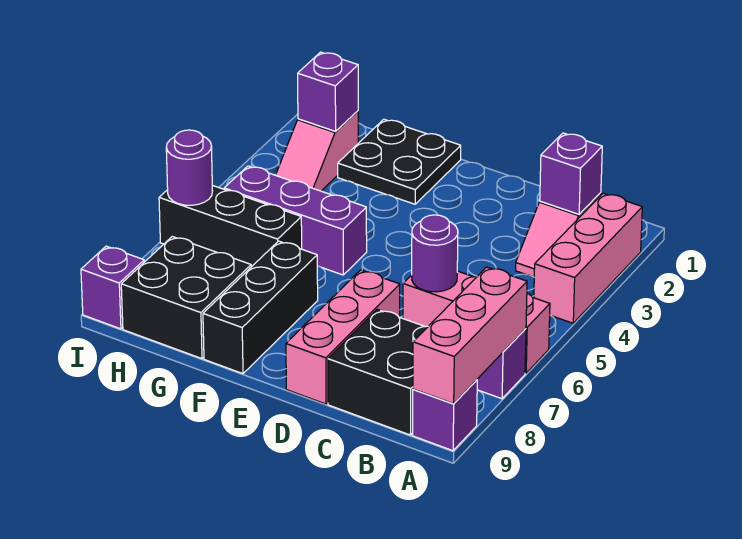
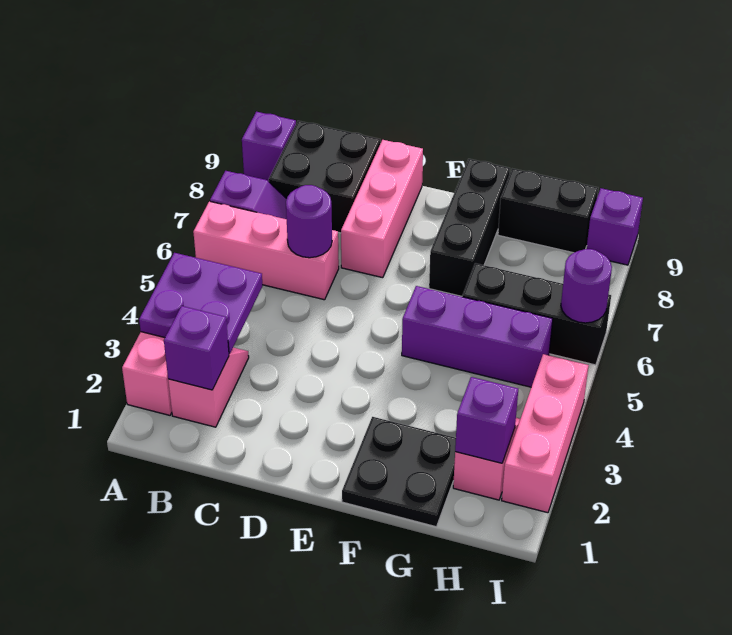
none -> purple 2x2 plate [139,253,262,354]
pink 1x3 brick [413,267,527,404] -> pink 1x3 brick moved to [502,354,589,513]
black 2x2 brick [121,237,251,359] -> black 1x2 brick [498,169,598,253]

